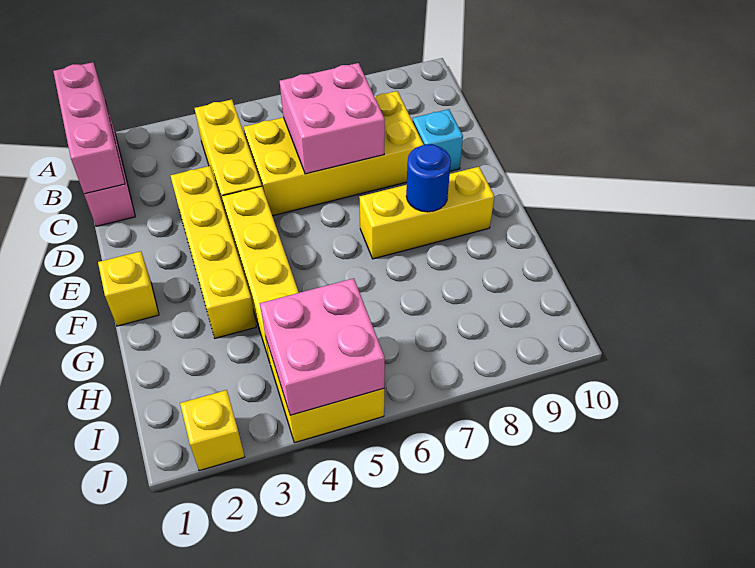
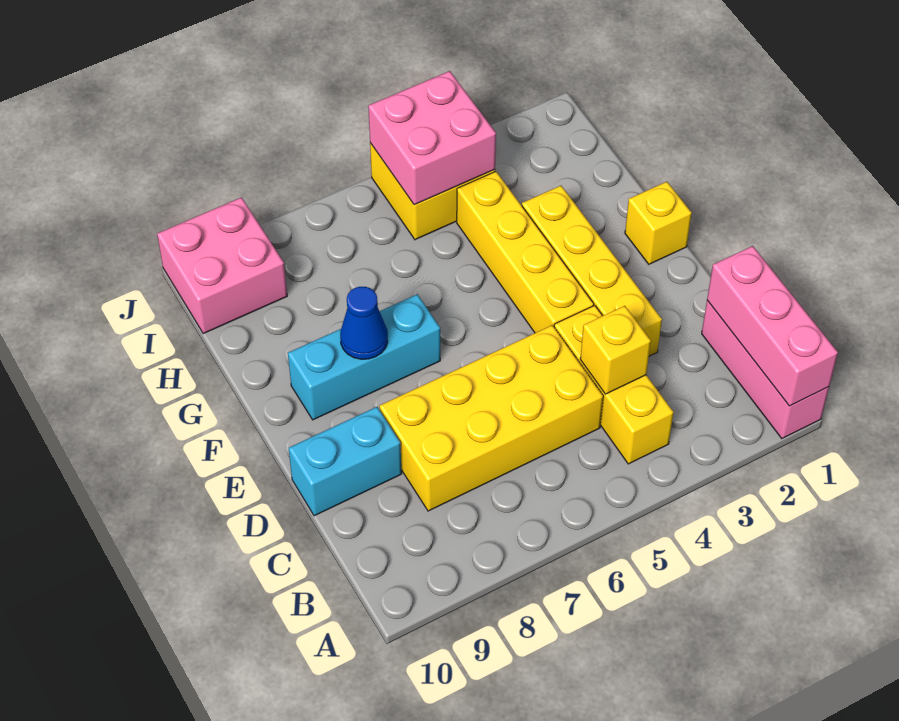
pink 2x2 brick [280,63,385,174] -> pink 2x2 brick moved to [157,198,287,334]
cyan 1x1 brick [413,109,463,171] -> cyan 1x2 brick [289,407,402,516]
yellow 1x3 brick [359,167,494,259] -> cyan 1x3 brick [288,294,440,420]
blue 1x1 round brick [406,144,451,212] -> blue 1x1 cone [340,287,388,359]
yellow 1x1 brick [180,390,245,471] -> yellow 1x1 brick moved to [580,306,651,394]

